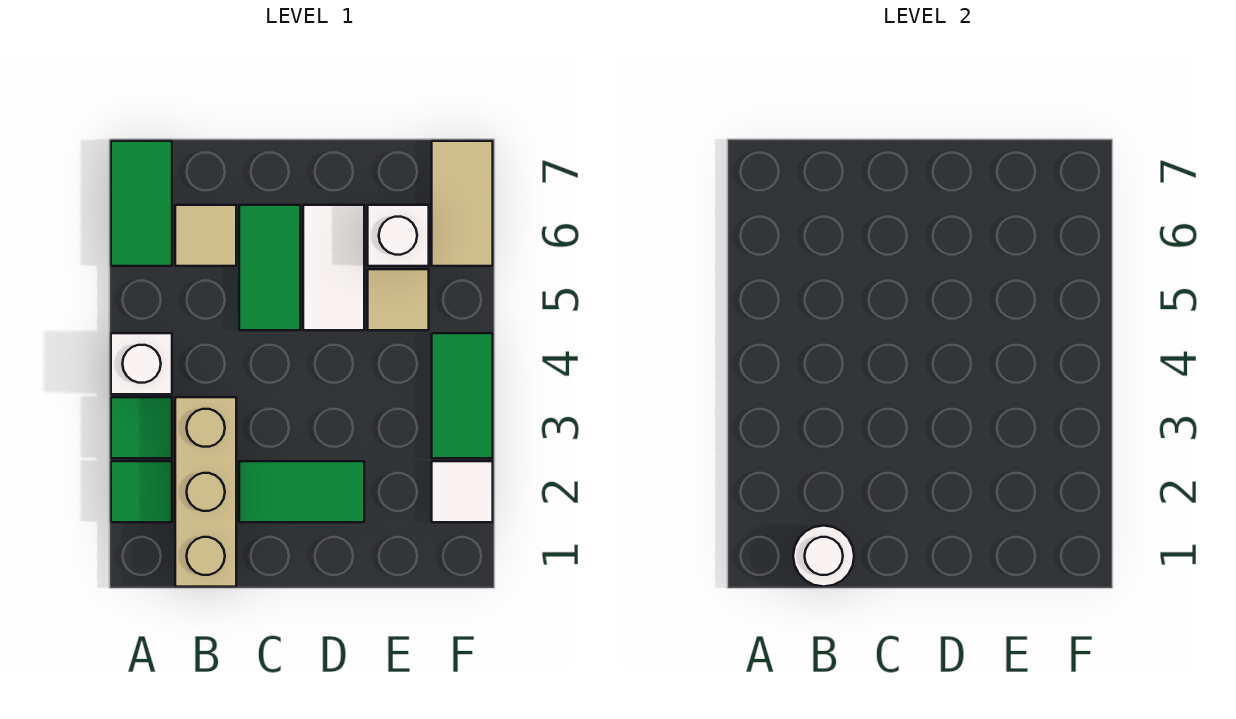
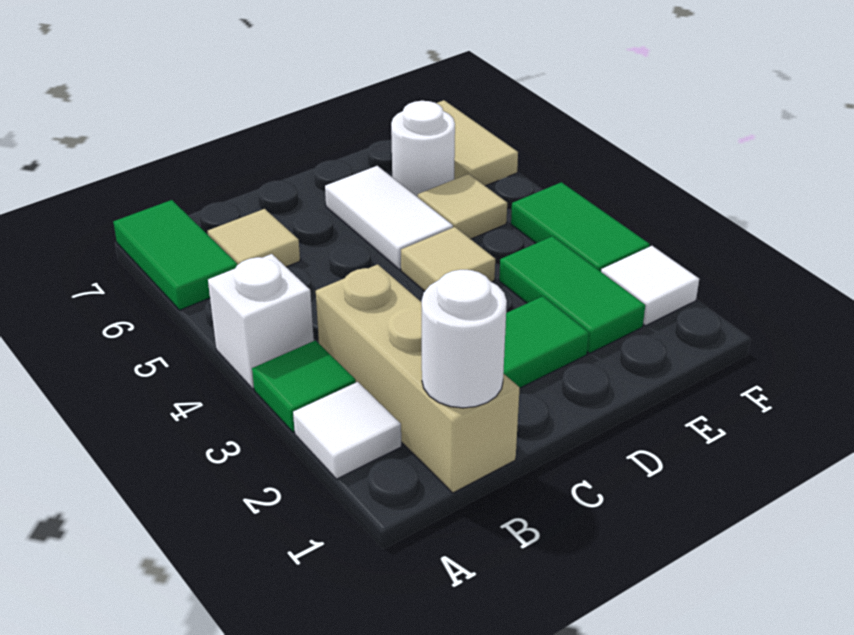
green 1x1 tile [111,461,172,522] -> white 1x1 tile [293,382,401,479]
green 1x2 tile [239,205,300,330] -> green 1x2 tile moved to [499,236,645,353]
none -> tan 1x1 tile [401,227,495,291]
white 1x1 brick [368,205,429,266] -> white 1x1 round brick [391,101,455,197]

